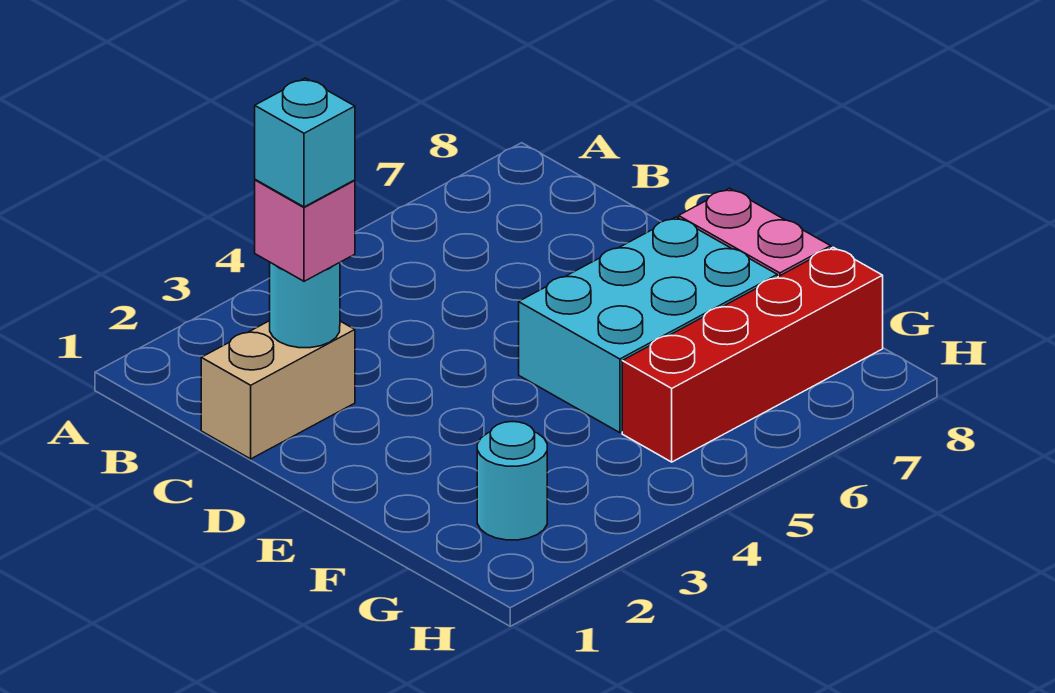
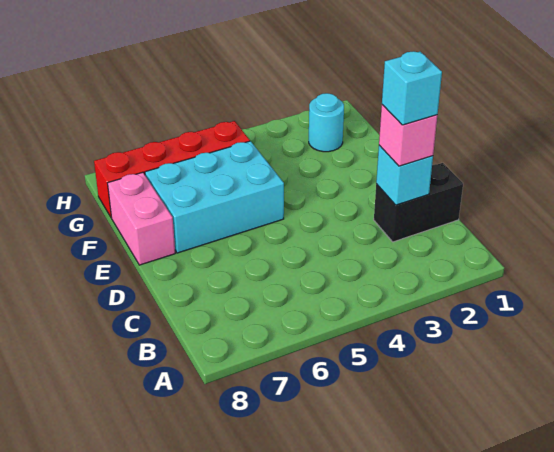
tan 1x2 brick [201,321,355,459] -> black 1x2 brick [374,163,463,242]
cyan 1x1 round brick [270,262,340,348] -> cyan 1x1 brick [376,145,433,205]

